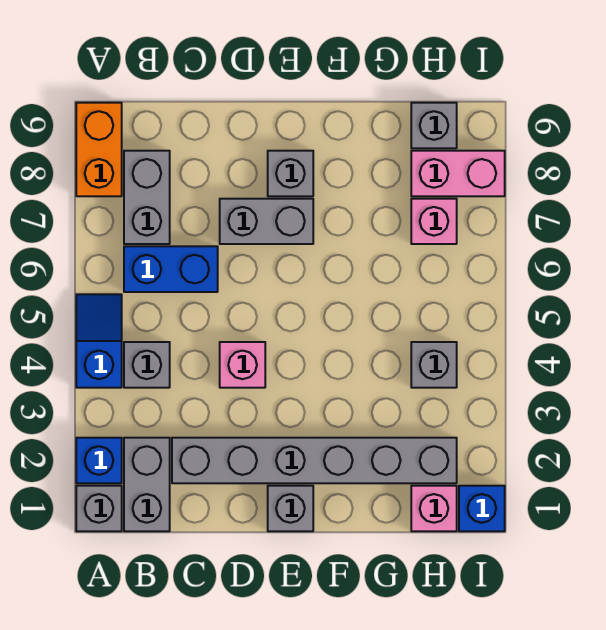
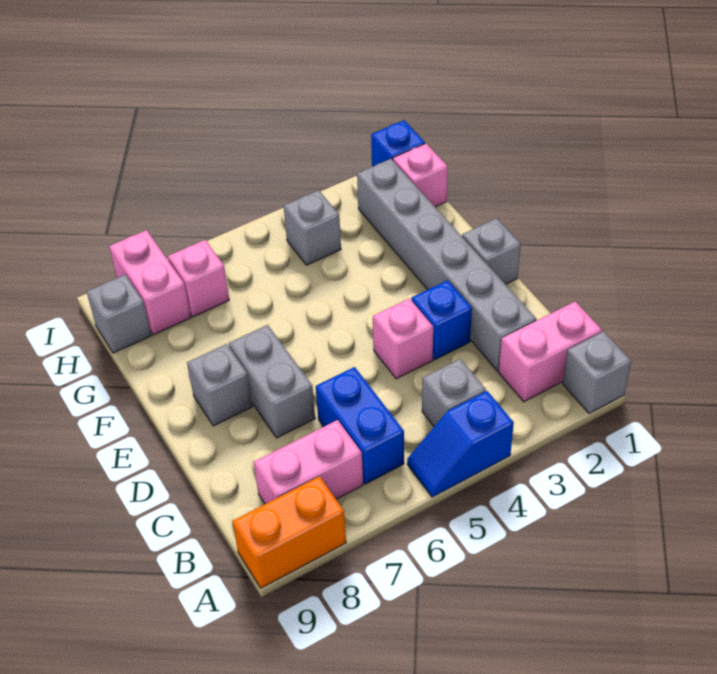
blue 1x1 brick [76,438,122,483] -> blue 1x1 brick moved to [412,280,472,360]
grey 1x2 brick [124,438,170,531] -> pink 1x2 brick [499,302,602,402]
grey 1x2 brick [124,151,170,244] -> pink 1x2 brick [254,420,363,504]

